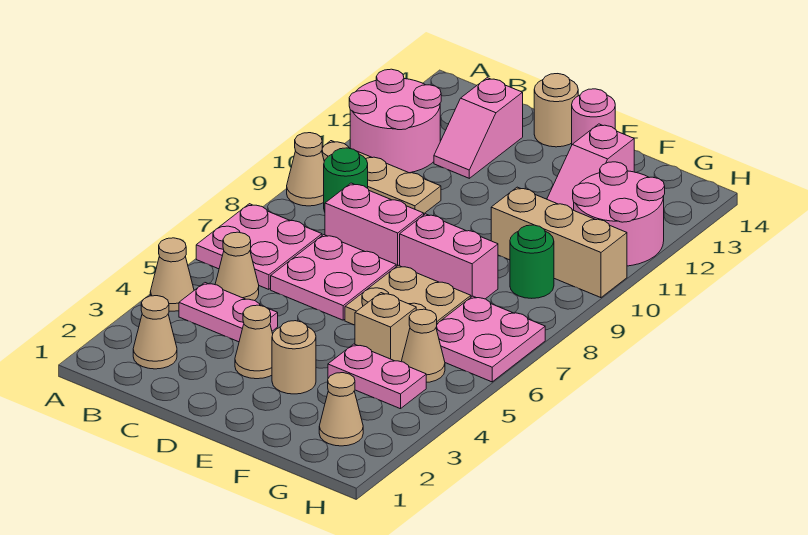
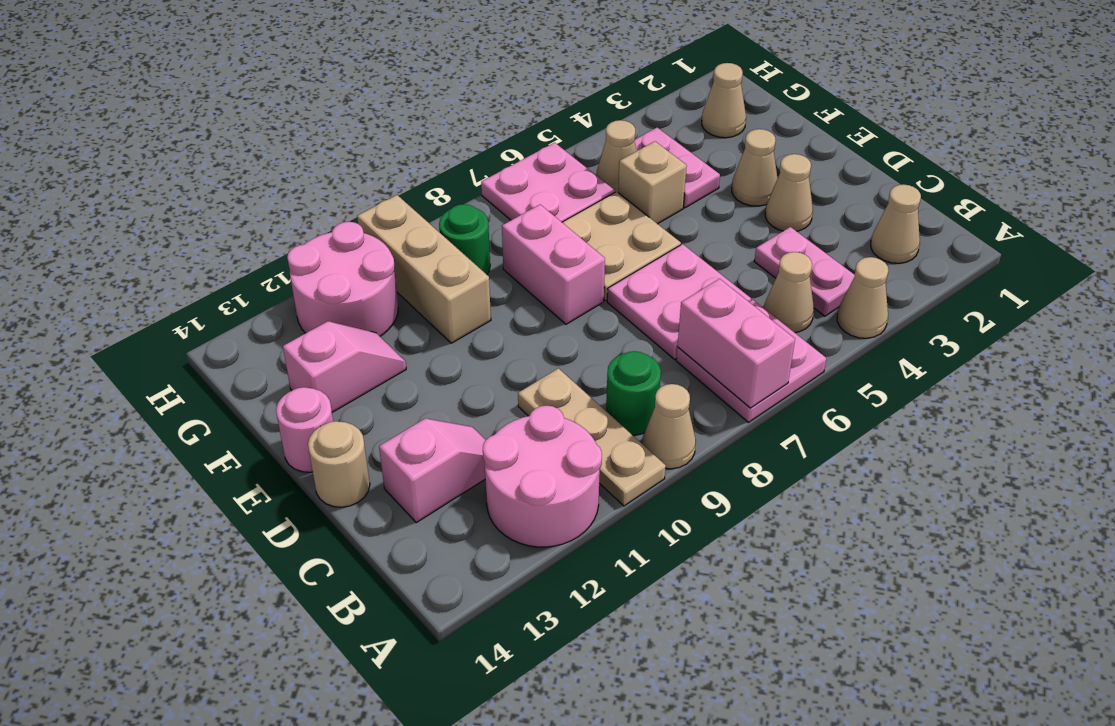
pink 1x2 brick [325,183,424,267] -> pink 1x2 brick moved to [678,279,795,408]
tan 1x1 round brick [272,321,316,394] -> tan 1x1 cone [732,129,778,206]

